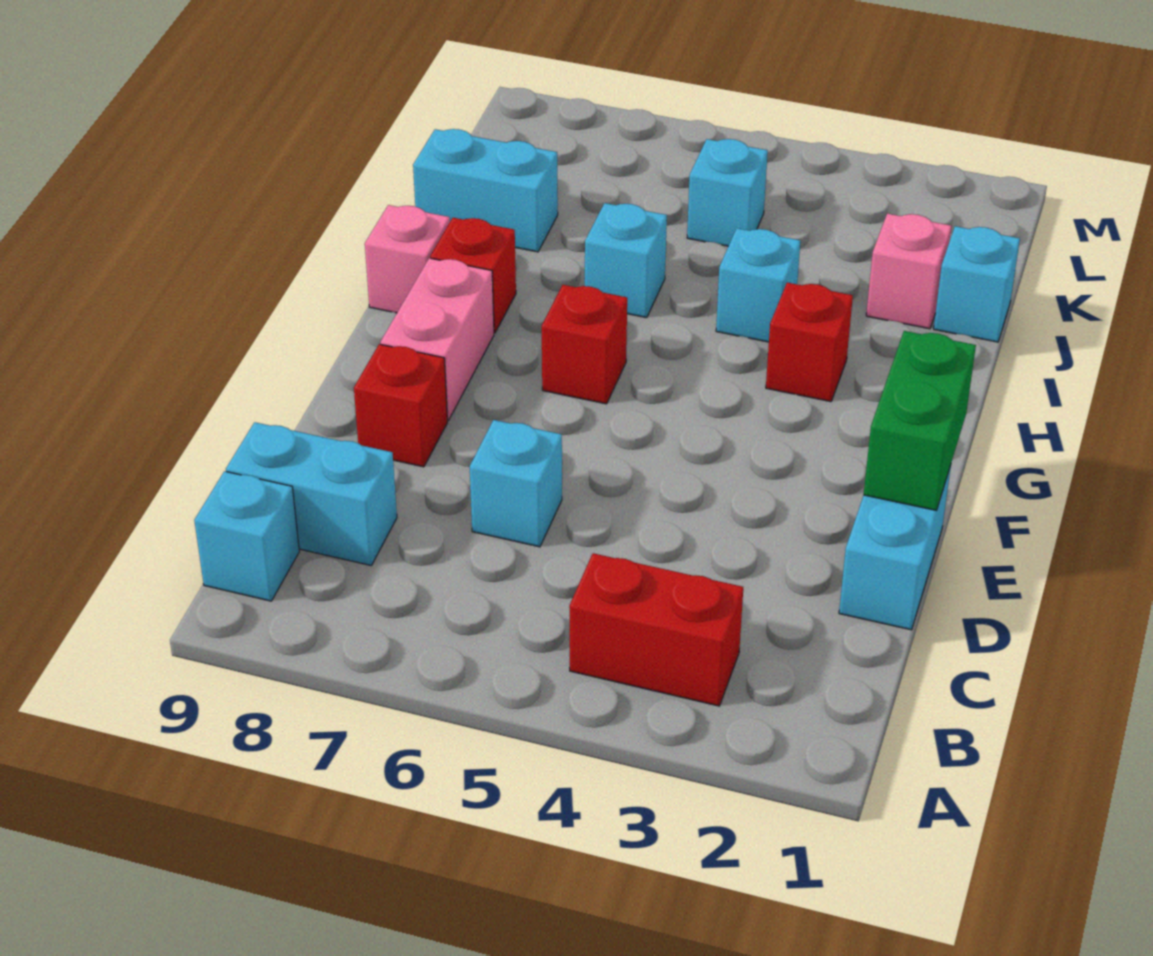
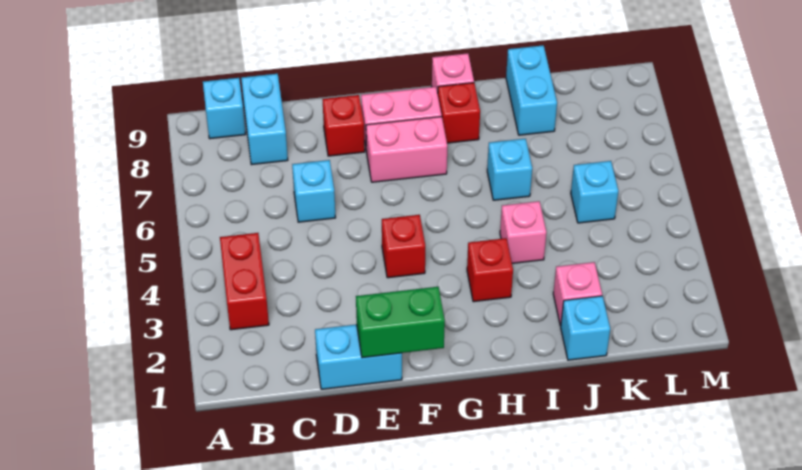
none -> pink 1x2 brick [366,117,447,182]
red 1x1 brick [542,285,627,404] -> red 1x1 brick moved to [382,215,425,278]
cyan 1x1 brick [716,228,800,342] -> pink 1x1 brick [500,201,546,263]

